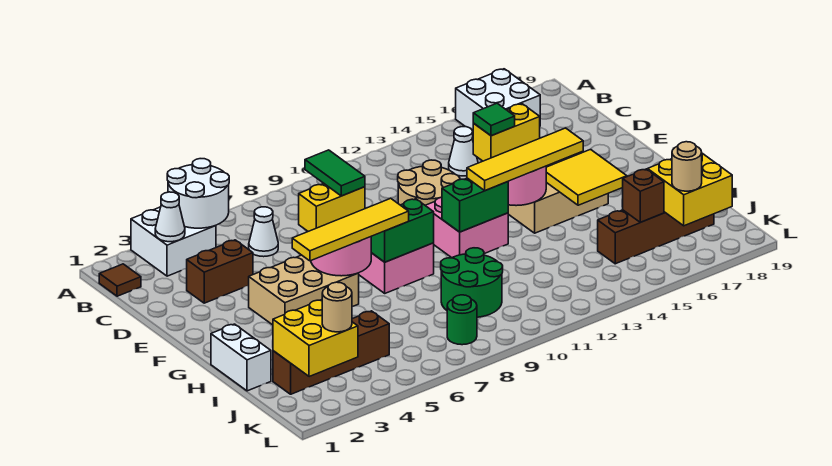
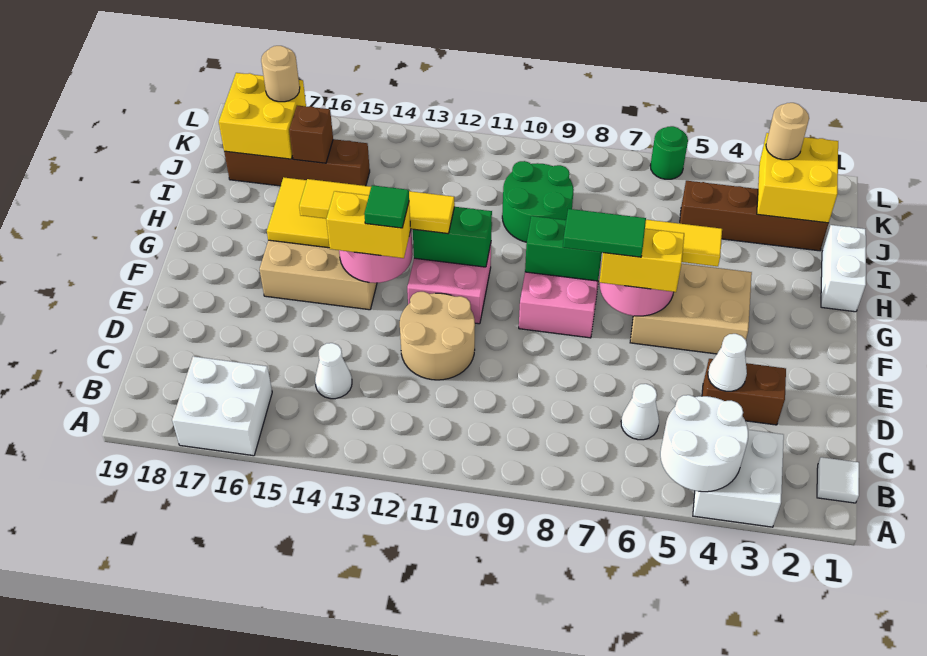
brown 1x1 tile [99,264,141,296] -> white 1x1 tile [817,457,859,503]
white 1x1 cone [155,192,185,242] -> white 1x1 cone moved to [708,334,747,391]
green 1x2 tile [305,150,365,196] -> green 1x2 tile turned to [563,209,646,257]
green 1x1 round brick [447,295,477,345] -> green 1x1 round brick moved to [650,126,688,179]

